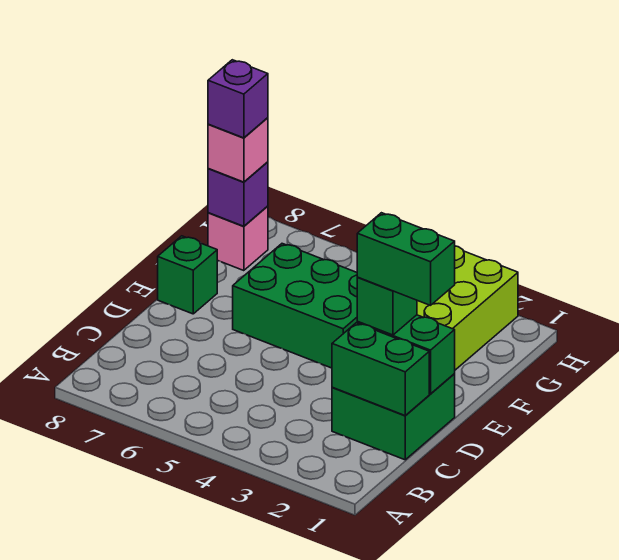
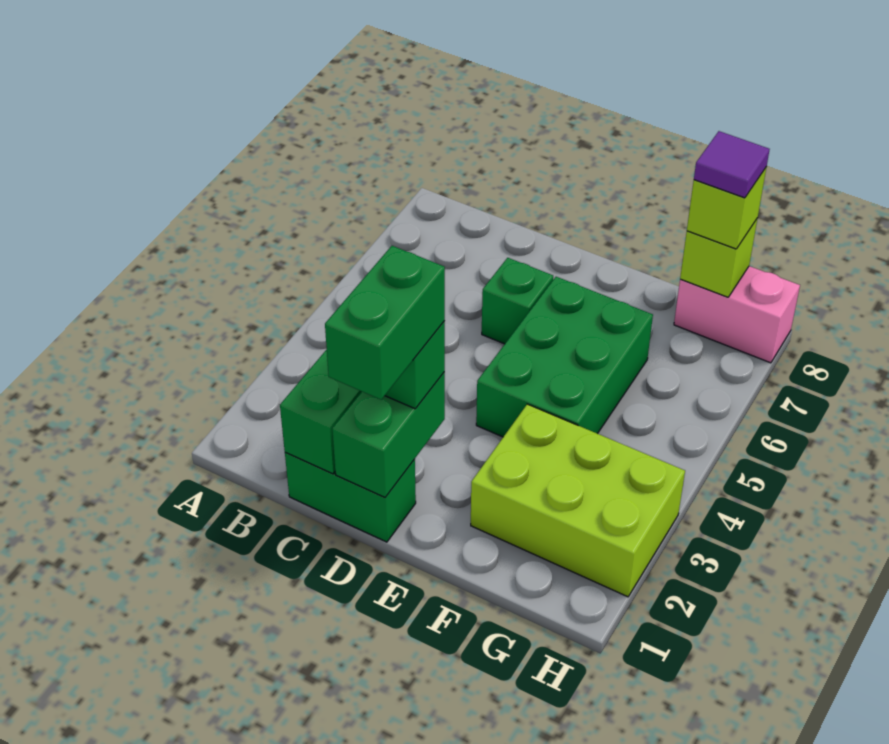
green 2x2 brick [332,374,455,460] -> green 1x2 brick [285,453,416,542]
green 1x1 brick [158,236,217,314] -> green 1x1 brick moved to [482,258,553,344]
pink 1x1 brick [208,206,268,271] -> pink 1x2 brick [674,266,800,363]
purple 1x1 brick [208,162,268,226] -> lime 1x1 brick [680,218,758,297]
pink 1x1 brick [208,118,268,182] -> lime 1x1 brick [687,168,766,249]
purple 1x1 brick [208,60,268,138] -> purple 1x1 tile [694,131,770,198]

